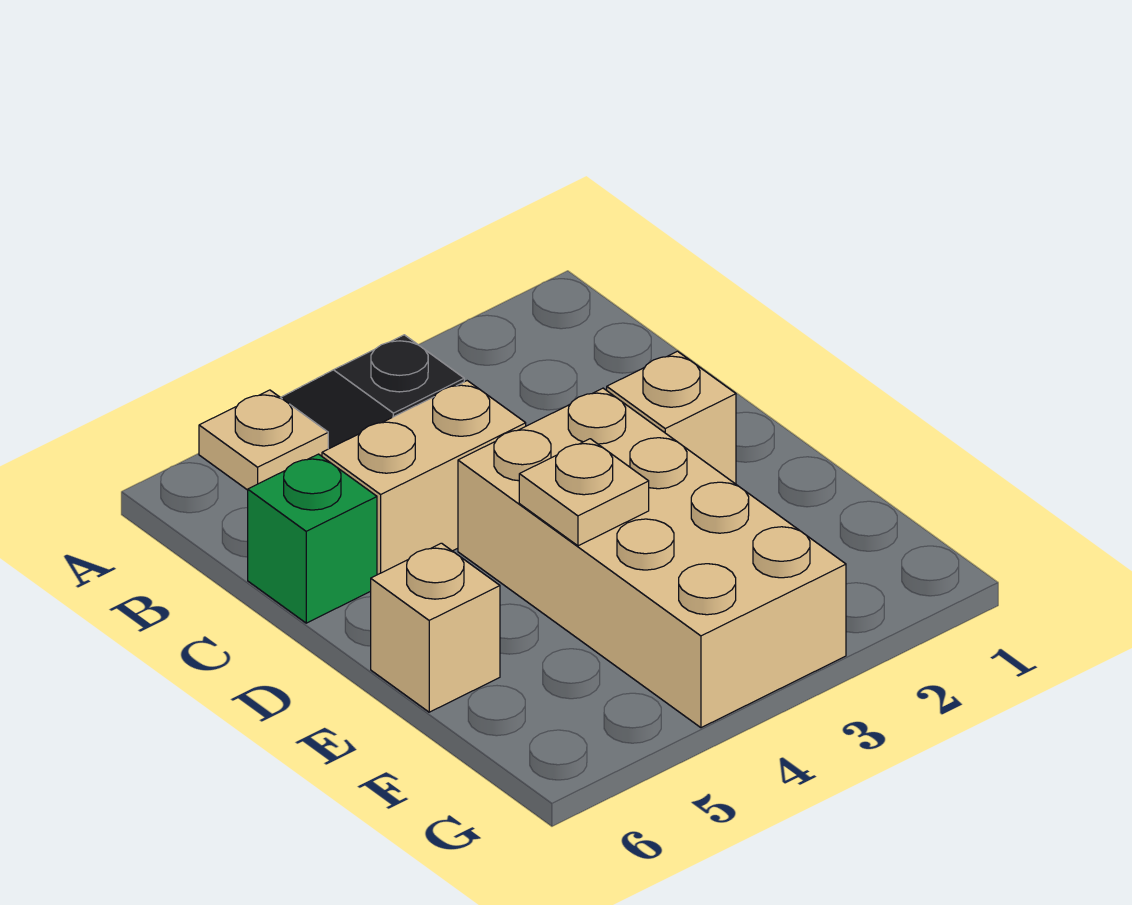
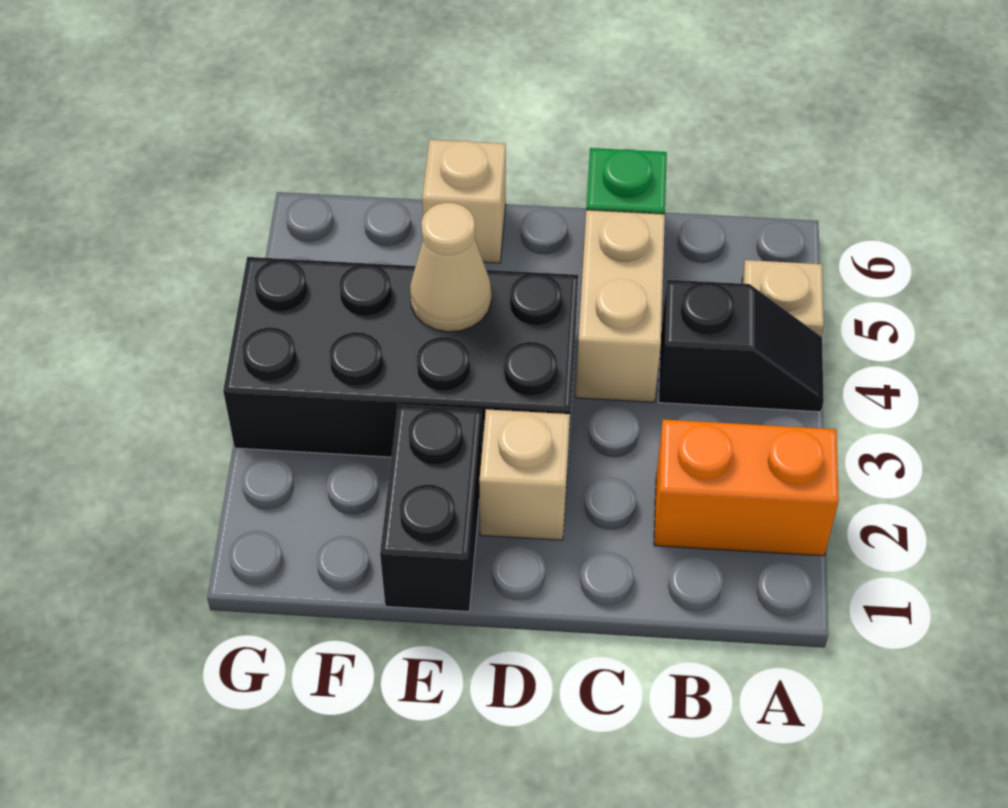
none -> orange 1x2 brick [654,419,839,556]
tan 2x4 brick [458,388,846,728] -> black 2x4 brick [223,257,578,457]
none -> black 1x2 brick [380,404,482,612]
tan 1x1 plate [519,439,649,546] -> tan 1x1 cone [410,203,491,332]

